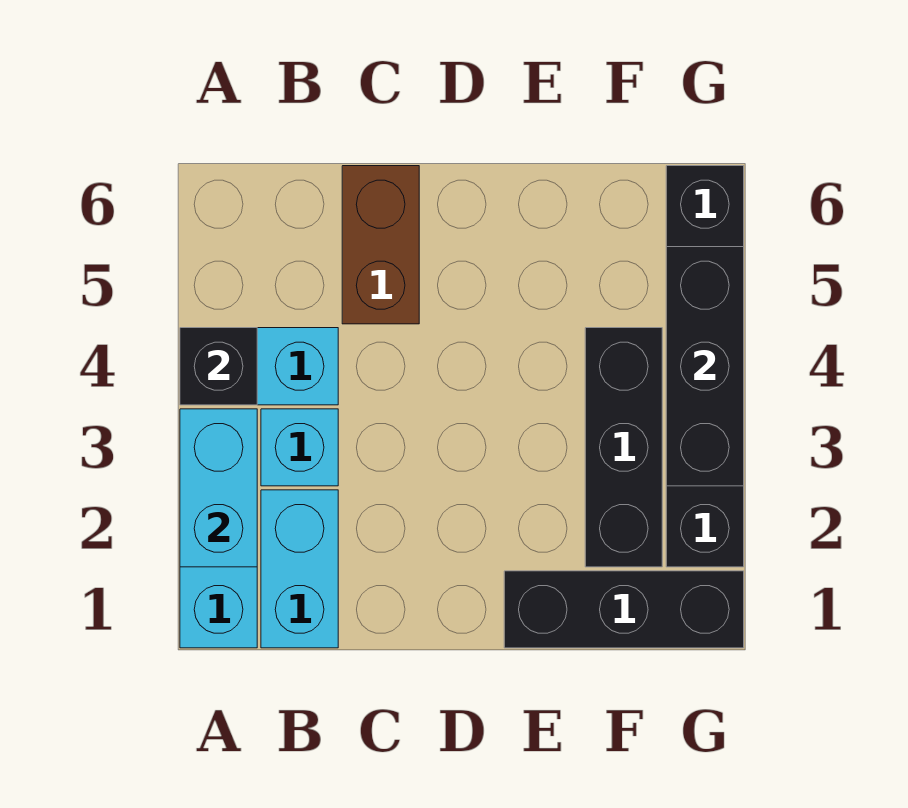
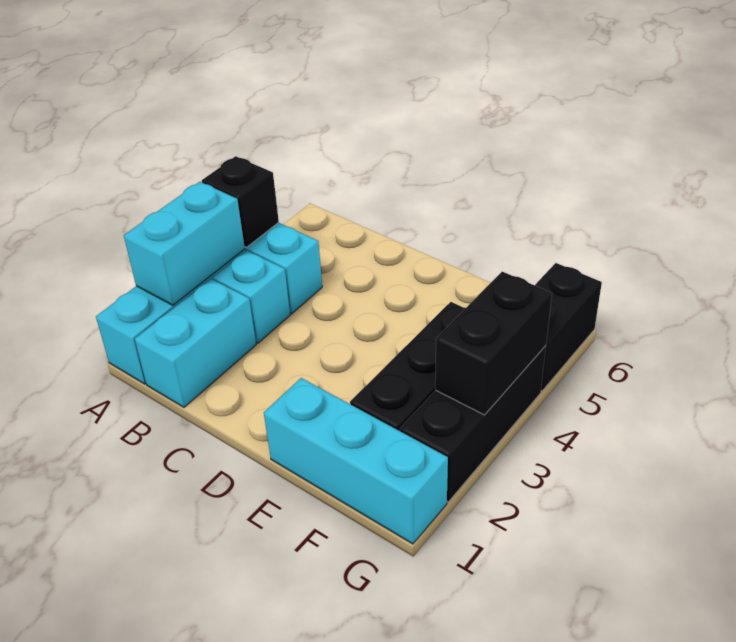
brown 1x2 brick [342,166,419,324] -> none
black 1x3 brick [504,571,744,648] -> cyan 1x3 brick [264,378,448,544]
black 1x3 brick [666,247,744,486] -> black 1x2 brick [435,272,552,415]

